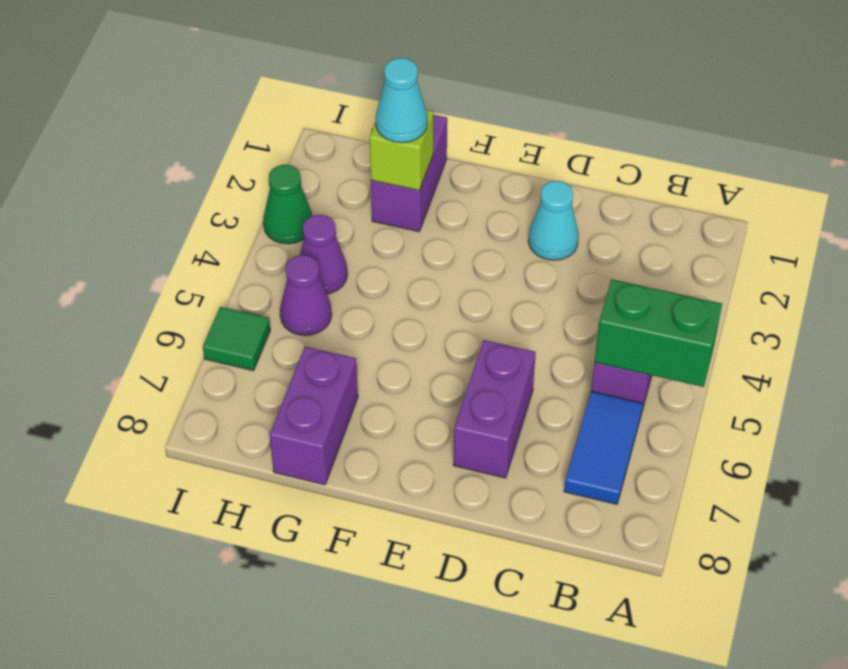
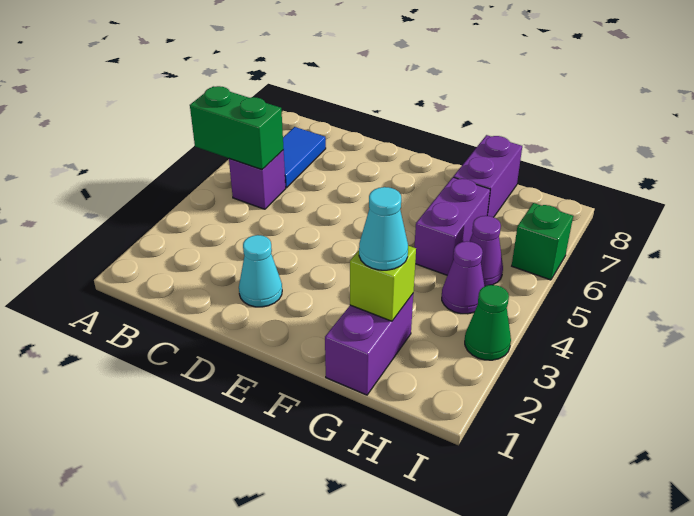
purple 1x2 brick [453,340,536,478] -> purple 1x2 brick moved to [414,177,490,275]
green 1x1 tile [203,307,270,371] -> green 1x1 brick [512,203,573,280]

